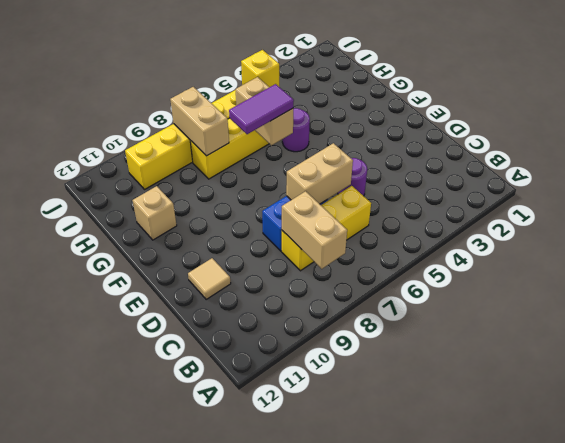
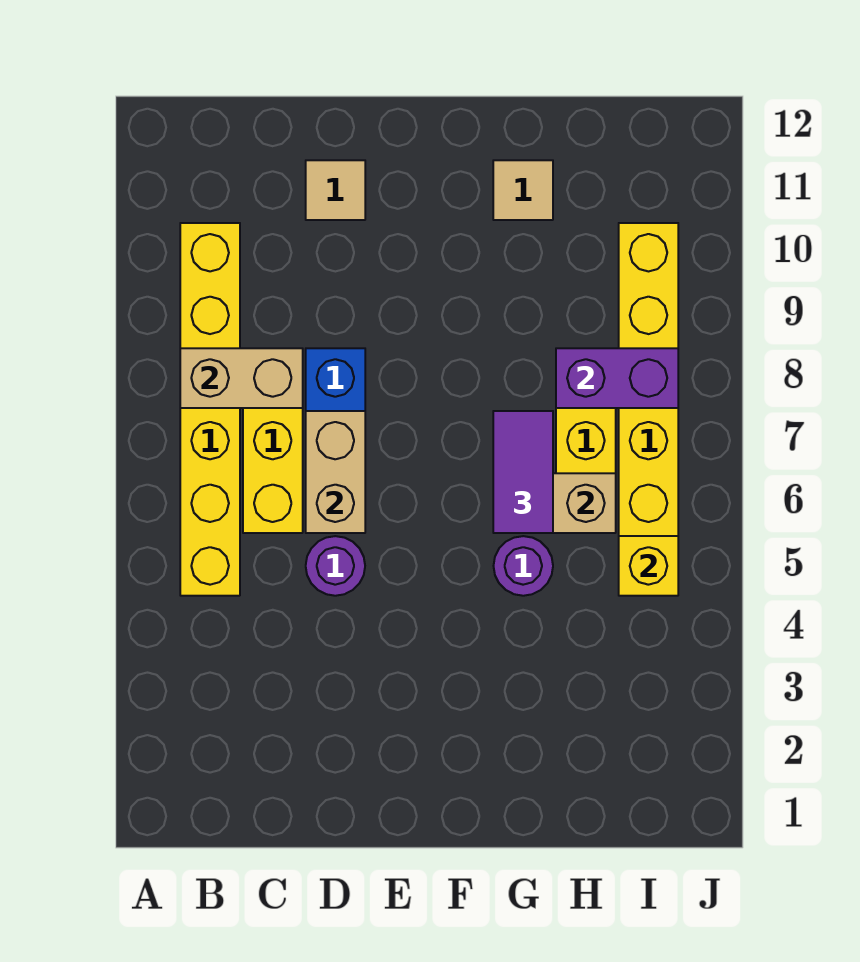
none -> yellow 1x6 brick [180,223,240,596]
tan 1x1 brick [132,186,177,240] -> tan 1x1 tile [493,160,553,220]
tan 1x2 brick [170,87,229,156] -> purple 1x2 brick [556,348,678,408]

